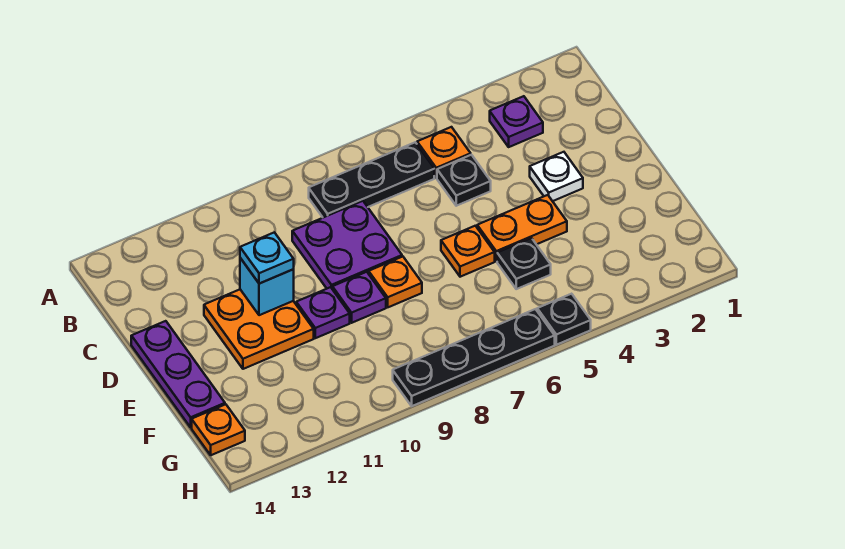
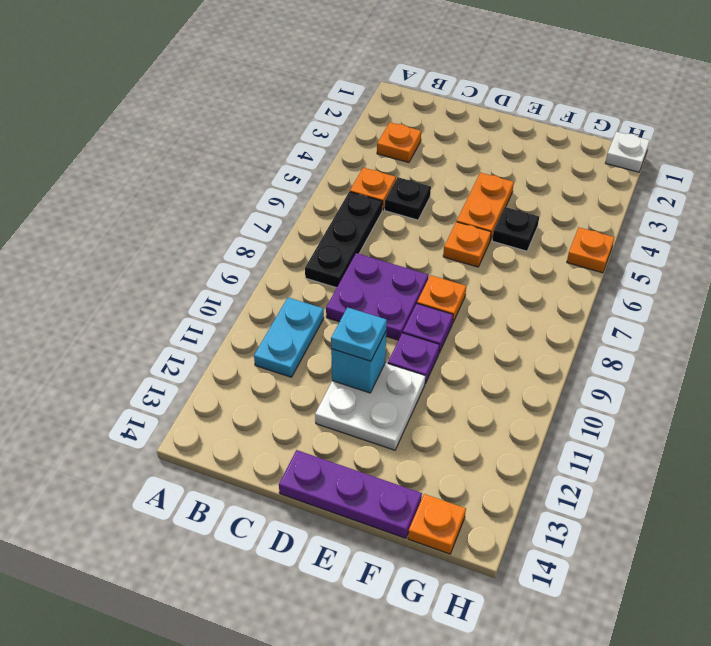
purple 1x1 plate [490,96,543,147] -> orange 1x1 plate [377,122,421,162]
none -> cyan 1x2 plate [254,298,324,377]
white 1x1 plate [530,152,583,201] -> white 1x1 plate moved to [606,132,650,172]
orange 2x2 plate [204,290,314,369] -> white 2x2 plate [315,363,425,450]
black 1x1 plate [537,294,591,345] -> orange 1x1 plate [567,227,615,273]
black 1x4 plate [393,309,555,406] -> none

